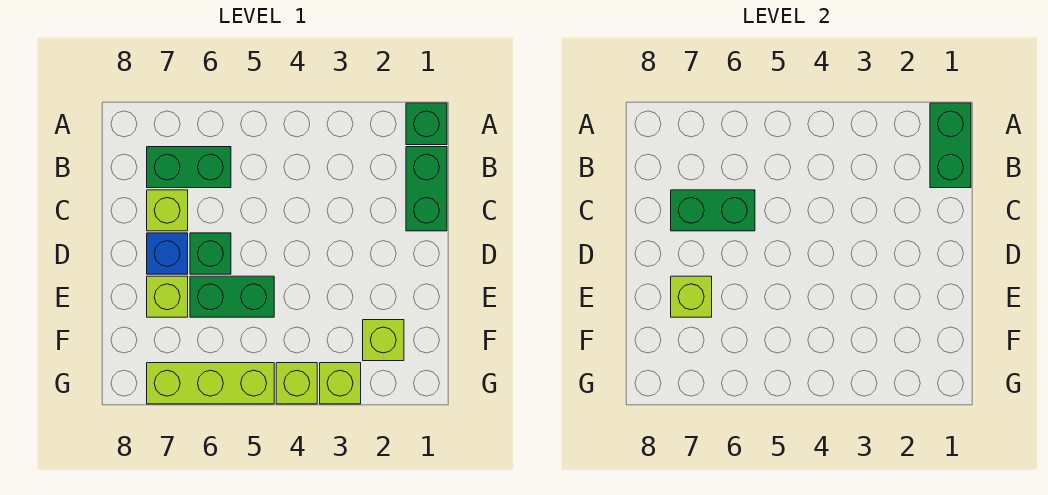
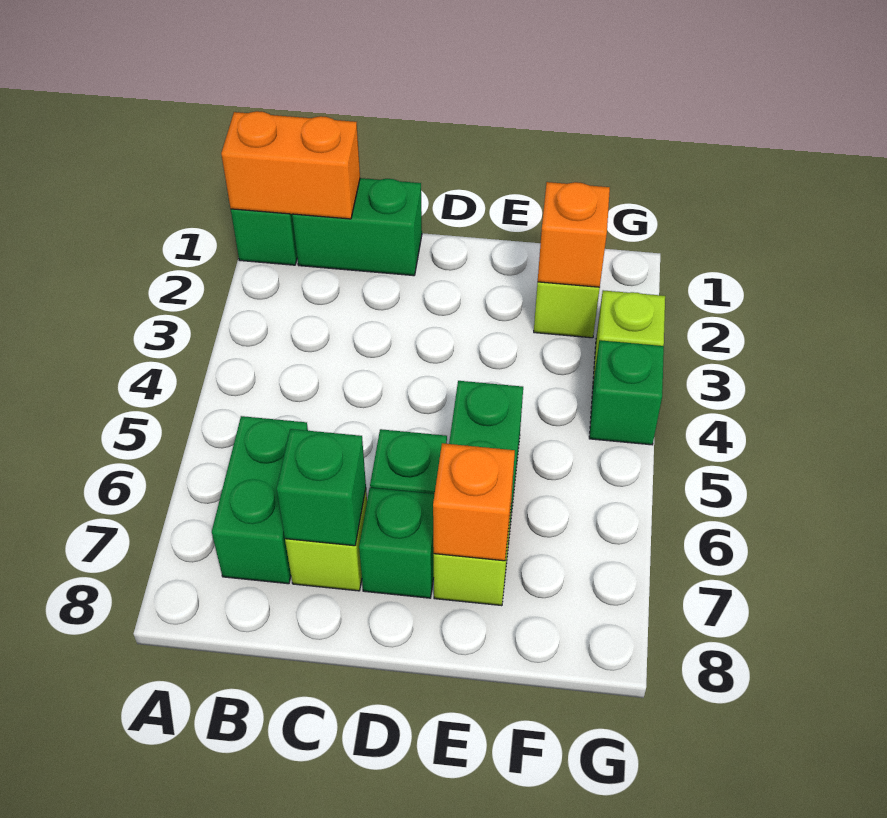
green 1x2 brick [930,103,971,188] -> orange 1x2 brick [221,111,360,219]
green 1x2 brick [671,190,755,231] -> green 1x1 brick [277,429,366,546]
blue 1x1 brick [147,233,188,274] -> green 1x1 brick [359,488,434,598]
lime 1x1 brick [671,276,712,317] -> orange 1x1 brick [433,443,515,561]
none -> orange 1x1 brick [538,182,610,287]
lime 1x1 brick [276,363,317,404] -> green 1x1 brick [589,340,664,445]
lime 1x3 brick [147,363,274,404] -> none

